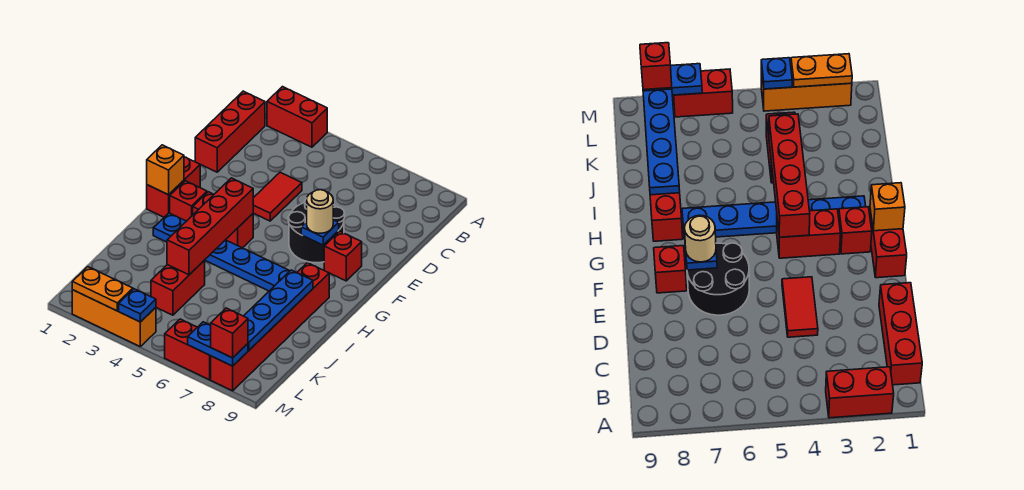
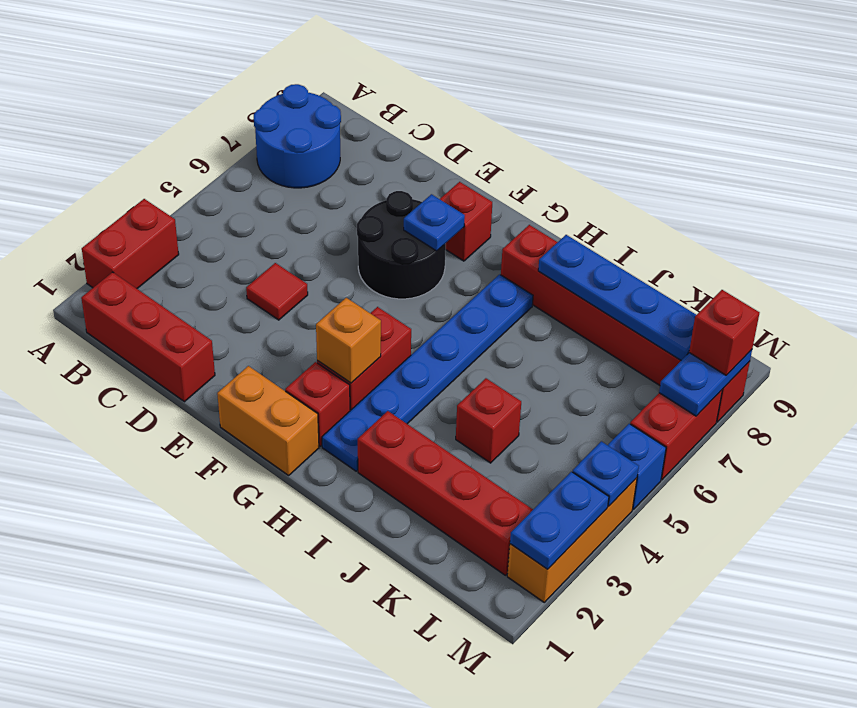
none -> blue 2x2 round brick [254,84,341,188]
red 1x2 tile [253,172,302,221] -> red 1x1 tile [246,263,308,320]
red 1x2 brick [147,157,200,217] -> orange 1x2 brick [217,366,319,475]
tan 1x1 round brick [307,190,333,233] -> none
orange 1x1 brick [147,145,184,195] -> orange 1x1 brick moved to [316,298,381,383]
red 1x4 brick [167,178,253,275] -> red 1x4 brick moved to [358,411,533,575]
red 1x2 brick [151,260,205,315] -> red 1x1 brick [456,378,521,463]
orange 1x2 plate [72,267,133,311] -> blue 1x2 plate [510,472,609,569]
none -> blue 1x1 brick [608,424,666,509]

